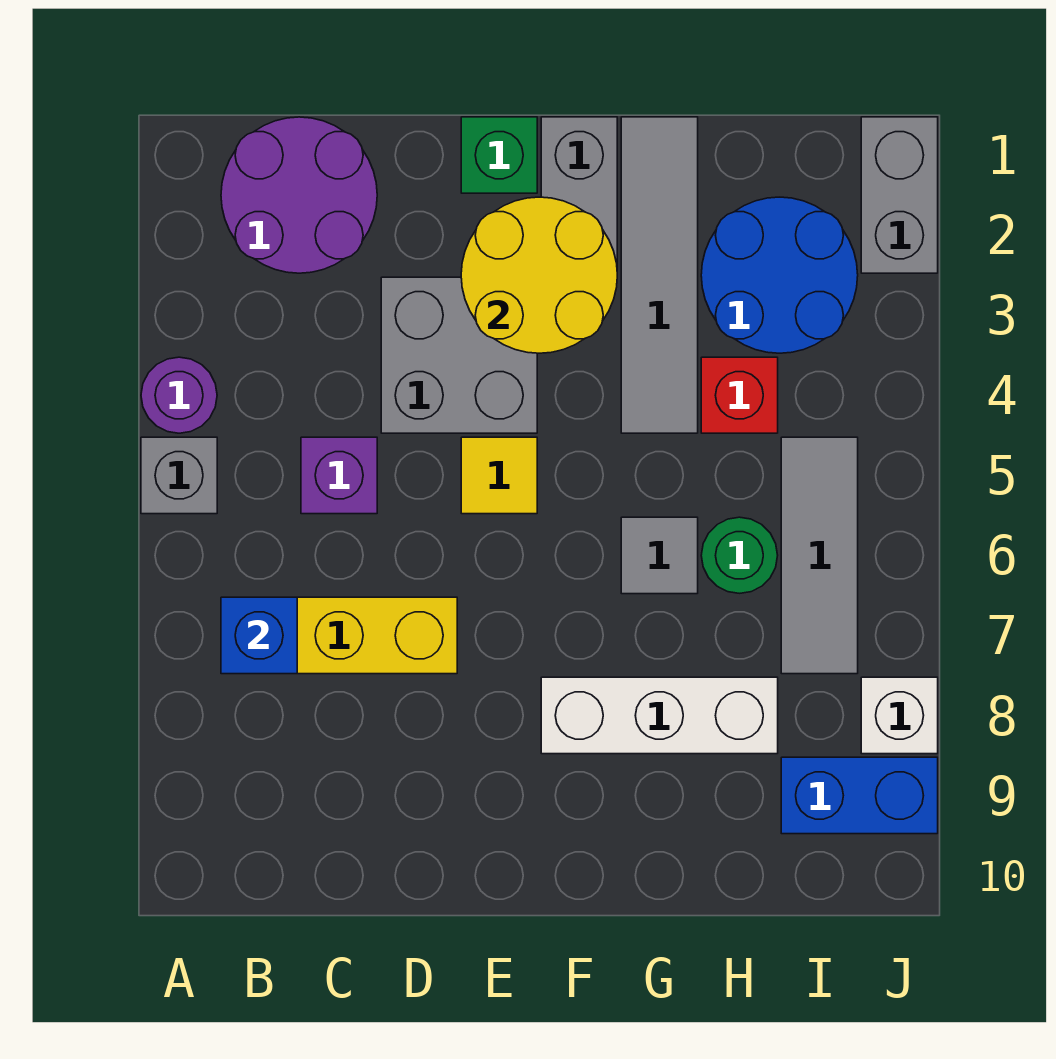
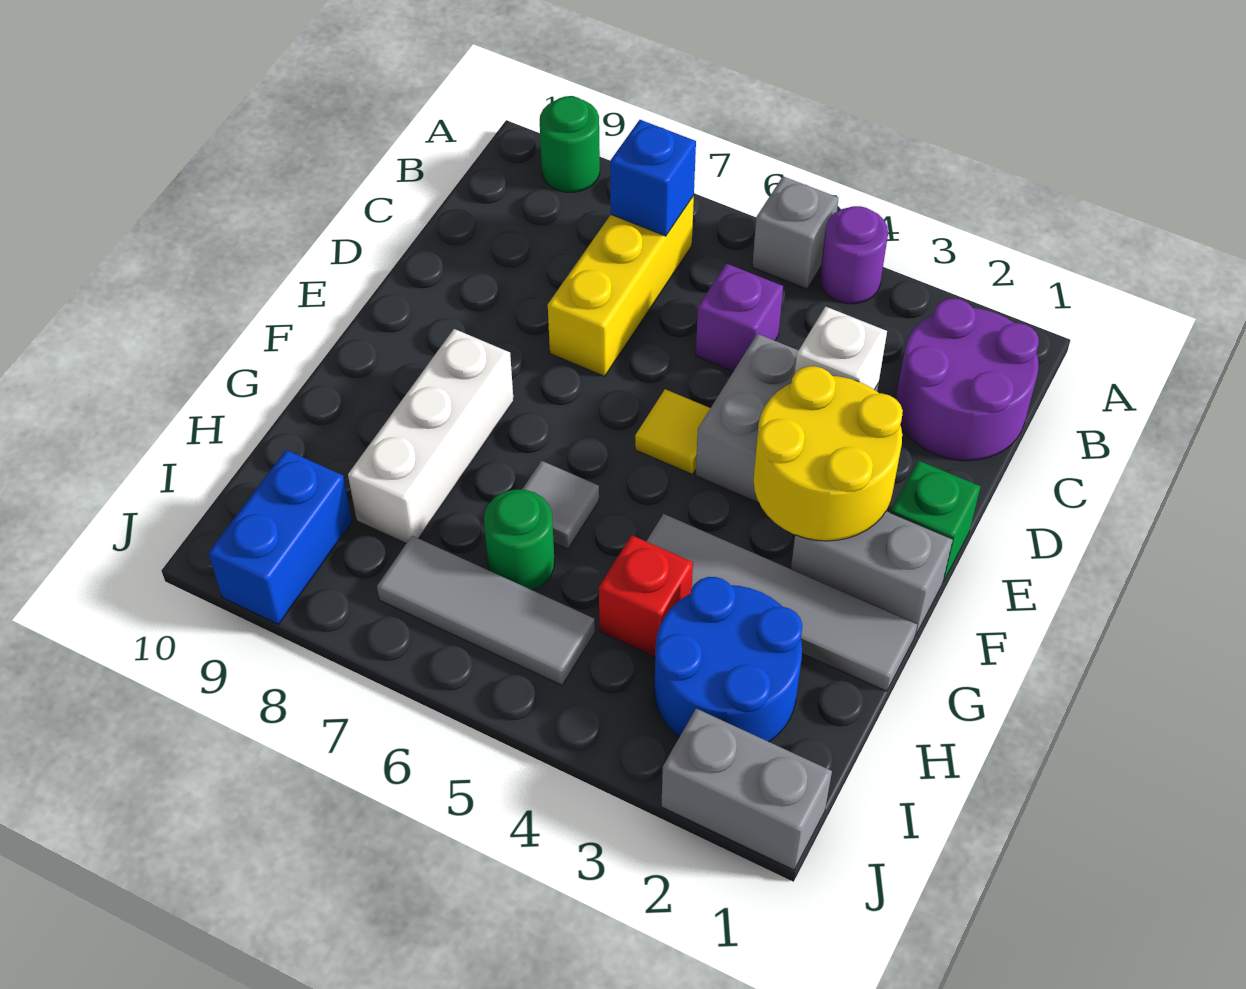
none -> green 1x1 round brick [540,96,600,192]
white 1x1 brick [861,677,938,754] -> white 1x1 brick moved to [795,307,887,390]

